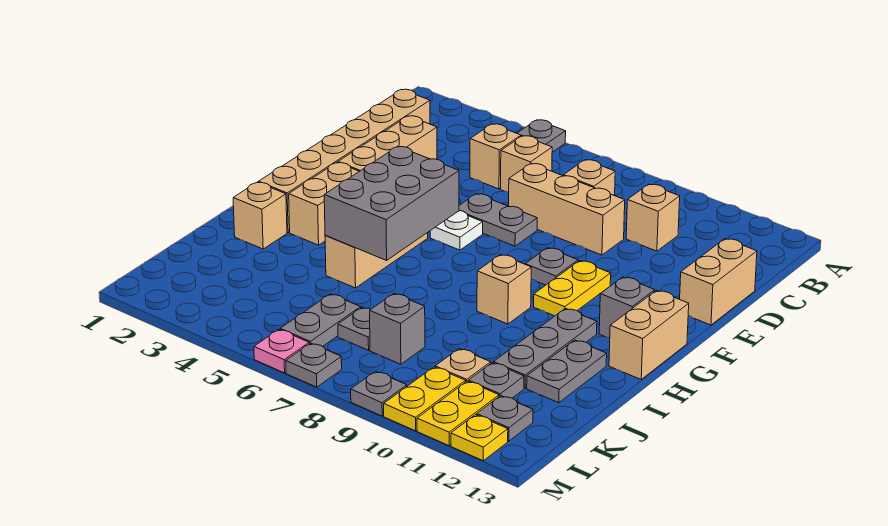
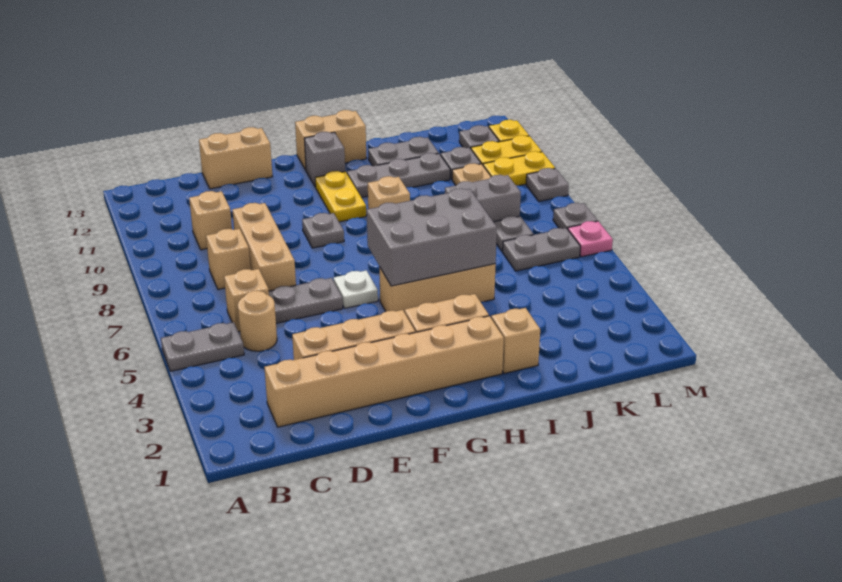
tan 1x1 brick [470,124,521,189] -> tan 1x1 round brick [238,291,277,351]
grey 1x2 plate [459,194,537,246] -> grey 1x2 plate turned to [269,278,343,323]
yellow 1x2 plate [534,261,611,316] -> yellow 1x2 plate turned to [315,171,366,222]
grey 1x1 brick [370,294,425,364] -> grey 1x2 brick [445,175,521,222]

